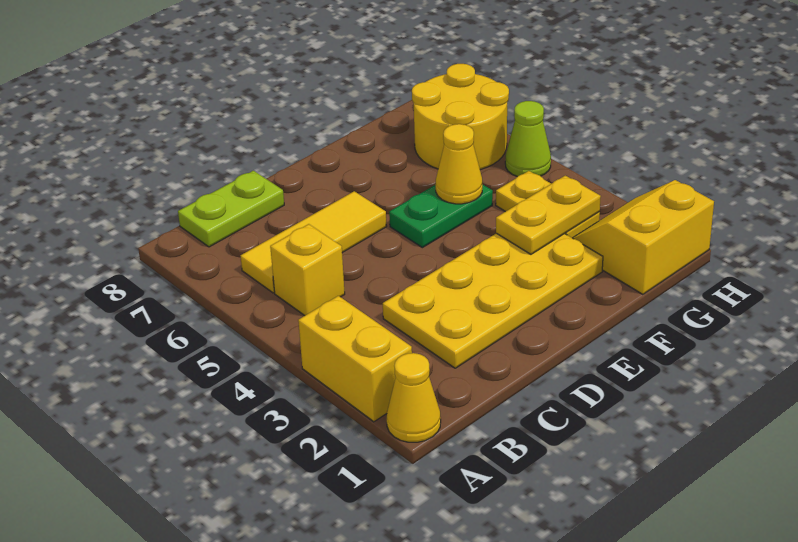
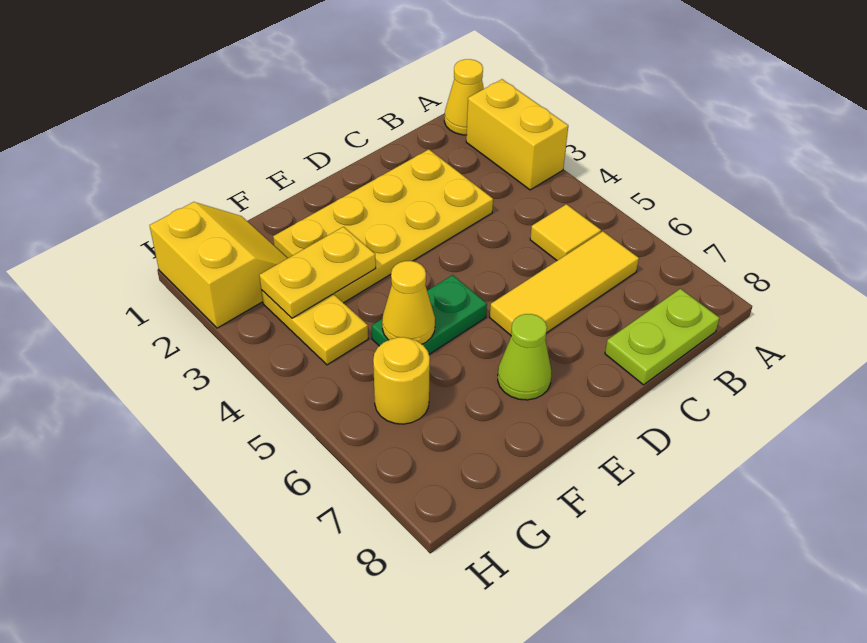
yellow 1x1 brick [270,224,345,316] -> yellow 1x1 tile [530,204,601,260]
yellow 2x2 slope [573,180,714,294] -> yellow 2x2 slope turned to [150,202,288,328]
yellow 2x2 round brick [412,64,509,170] -> yellow 1x1 round brick [373,337,430,424]
lime 1x1 cone [505,101,551,177] -> lime 1x1 cone moved to [498,314,551,400]

